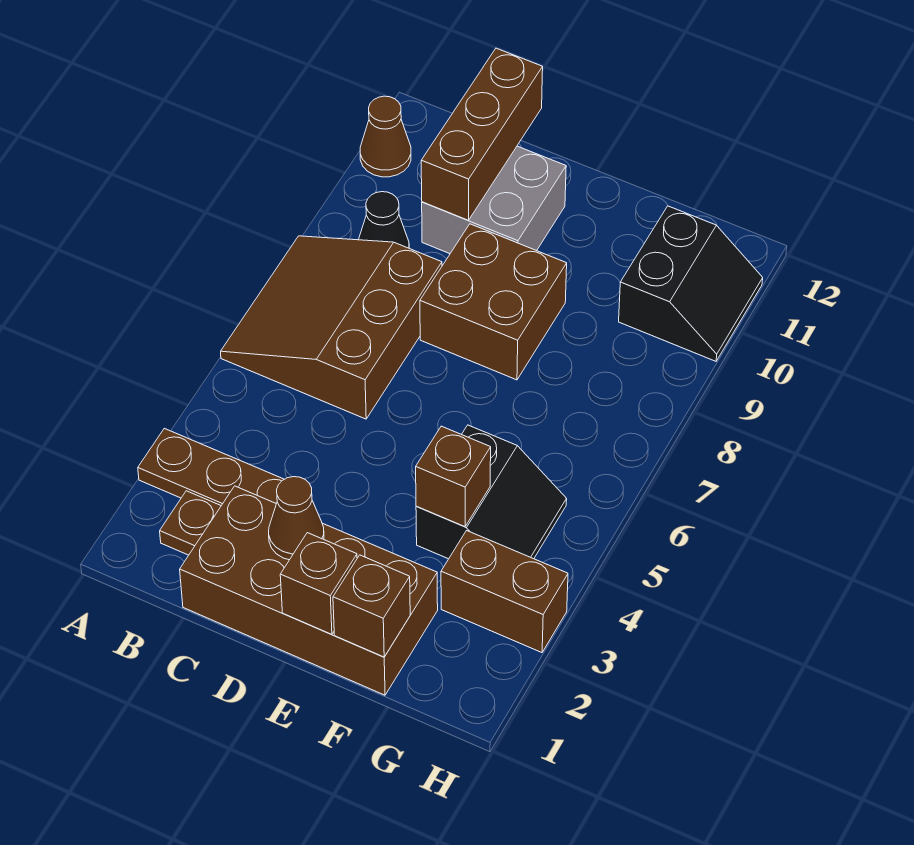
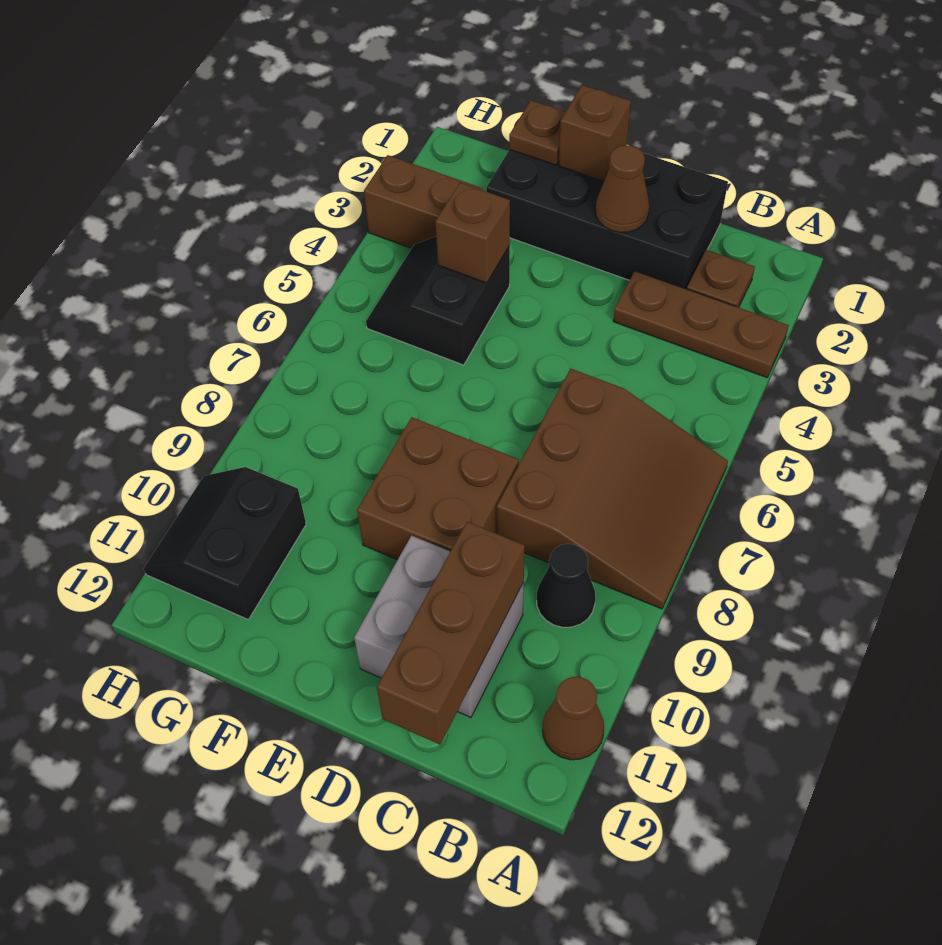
brown 2x4 brick [180,486,438,695] -> black 2x4 brick [486,150,728,289]
brown 1x1 brick [333,555,410,657] -> brown 1x1 plate [509,100,565,165]

